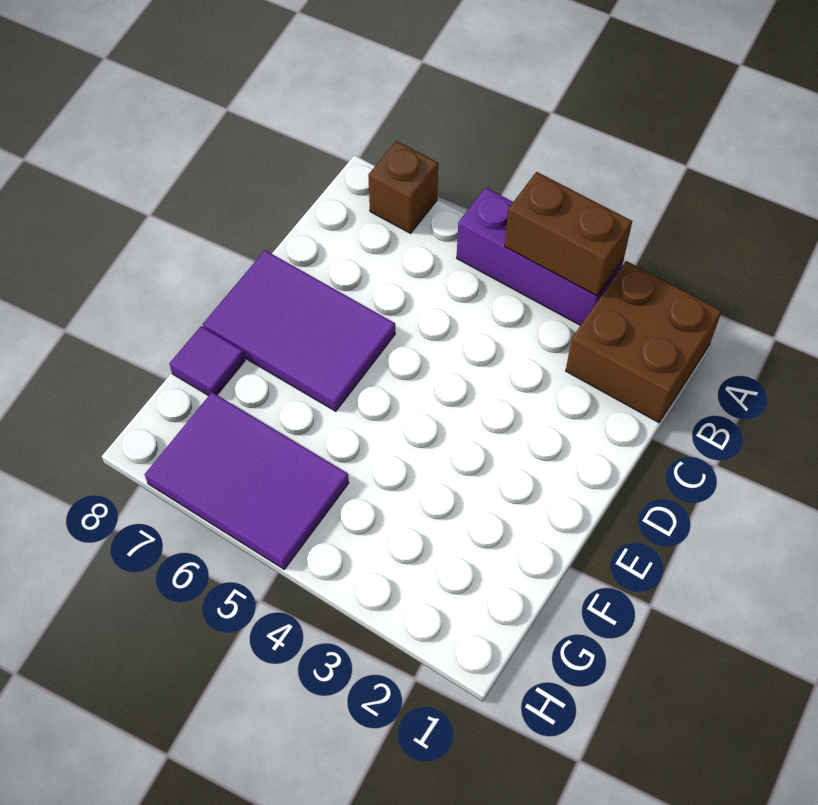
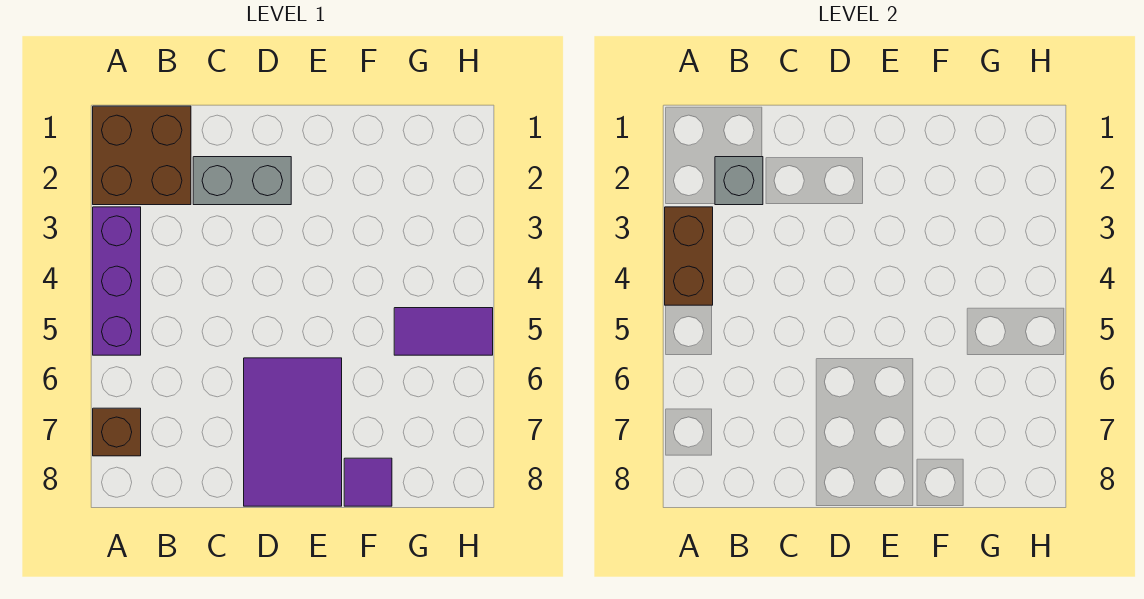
none -> grey 1x1 brick [715,157,763,205]
none -> grey 1x2 brick [193,157,291,205]
purple 2x3 tile [145,392,349,569] -> purple 1x2 tile [394,308,493,355]

